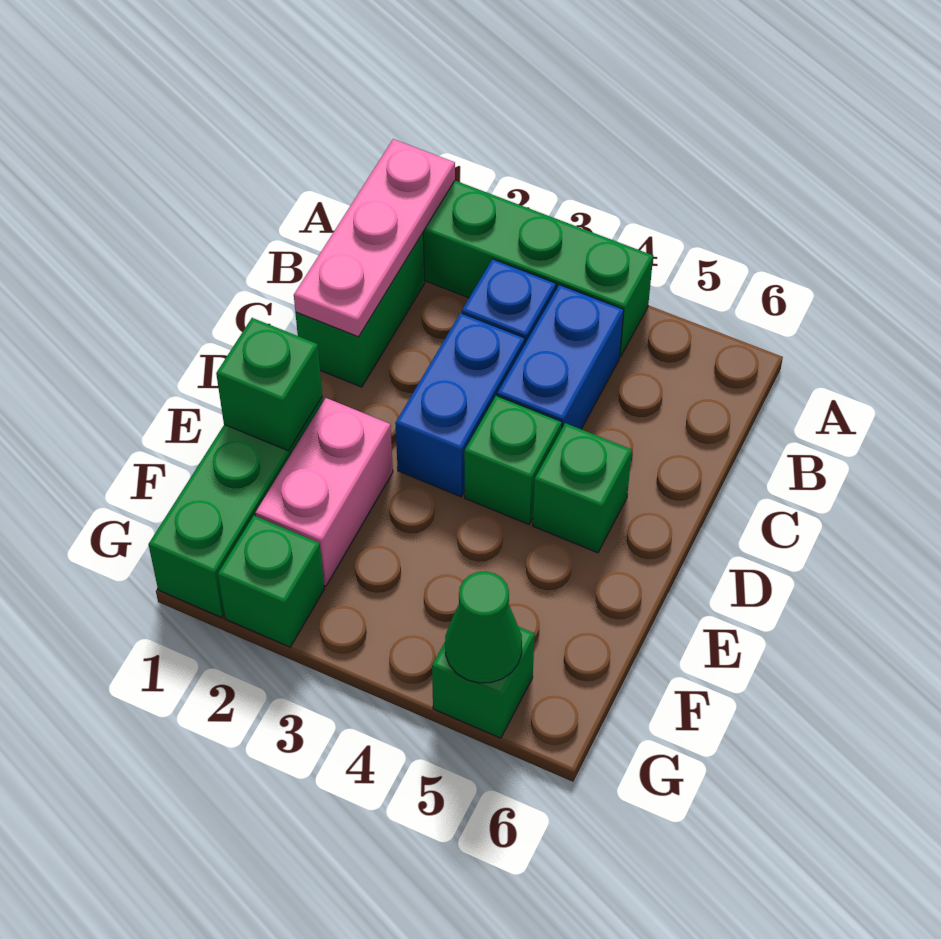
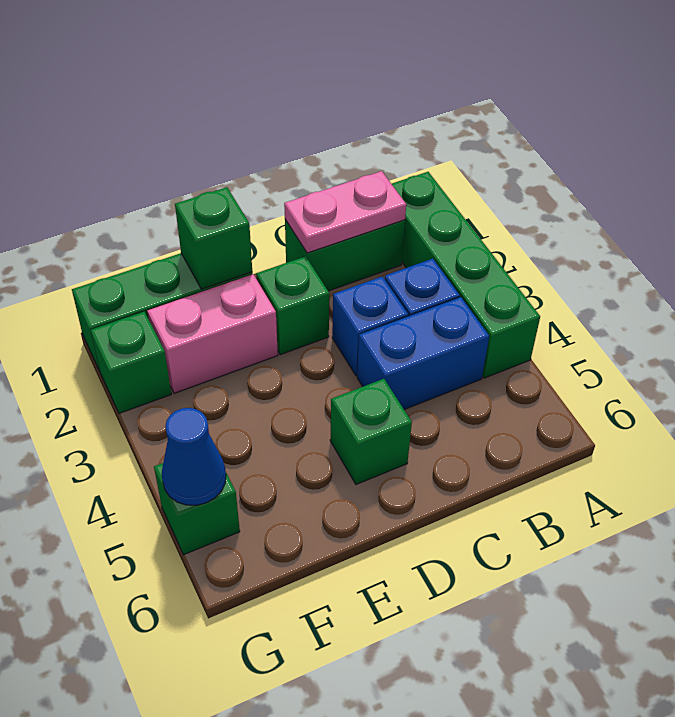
pink 1x3 plate [294,139,455,337] -> pink 1x2 plate [284,171,406,253]
blue 1x2 brick [395,313,525,497] -> blue 1x1 brick [332,277,408,376]
green 1x1 brick [464,396,562,524] -> green 1x1 brick moved to [256,256,329,355]
green 1x1 cone [445,571,522,683] -> blue 1x1 cone [162,408,226,505]

